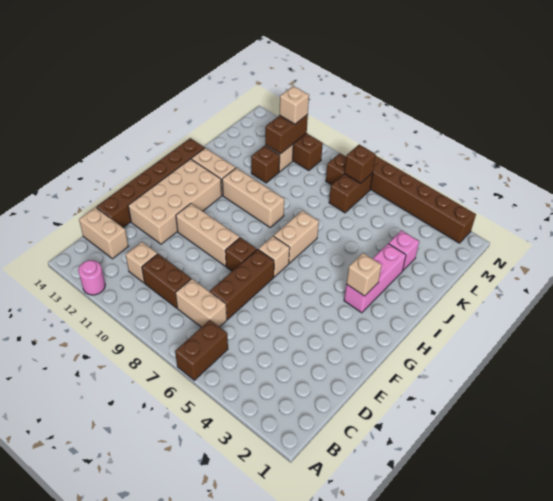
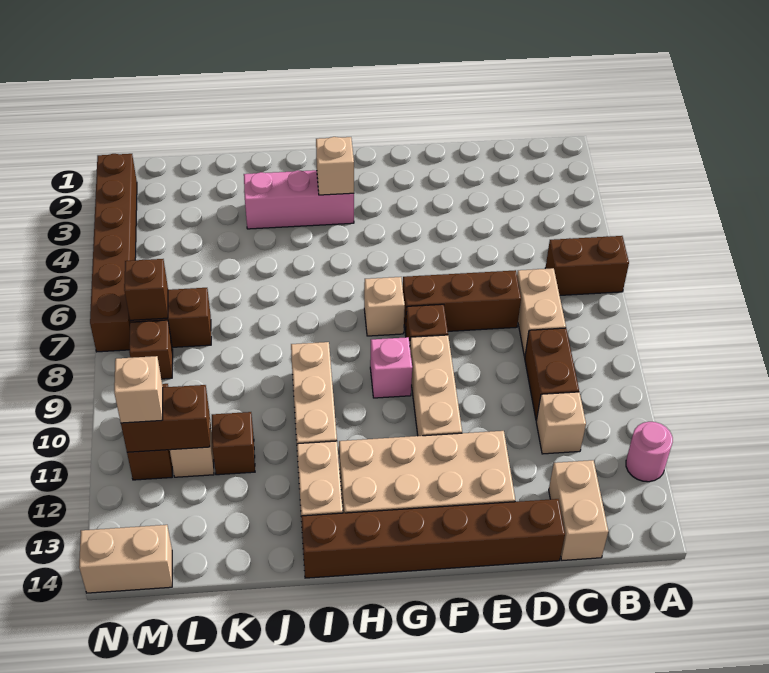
tan 1x2 brick [274,210,319,263] -> tan 1x2 brick moved to [79,525,172,593]
pink 1x1 brick [389,230,419,270] -> pink 1x1 brick moved to [370,337,412,398]

